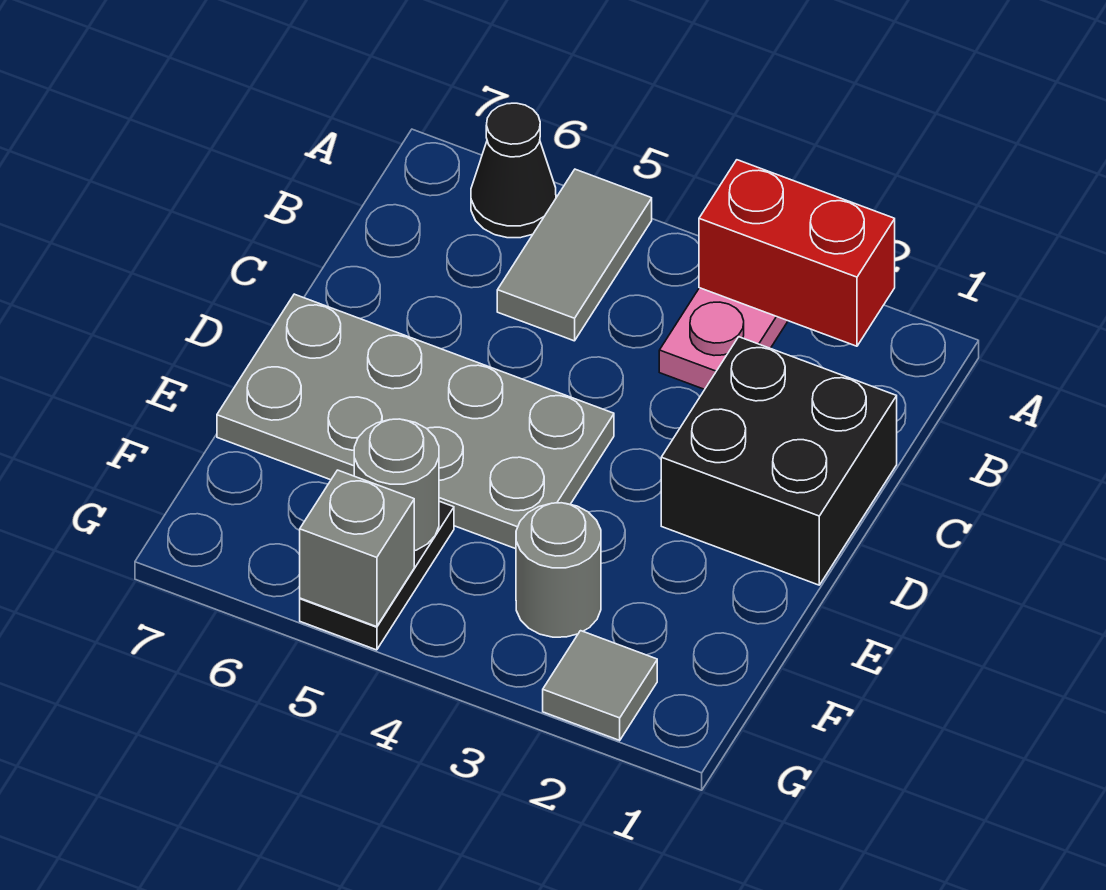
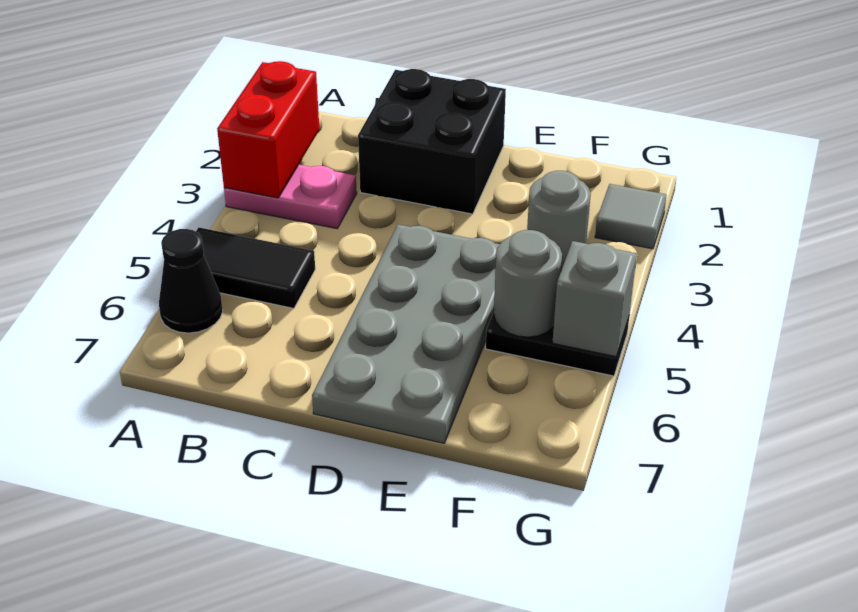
grey 1x2 tile [497,169,652,341] -> black 1x2 tile [196,228,315,308]

